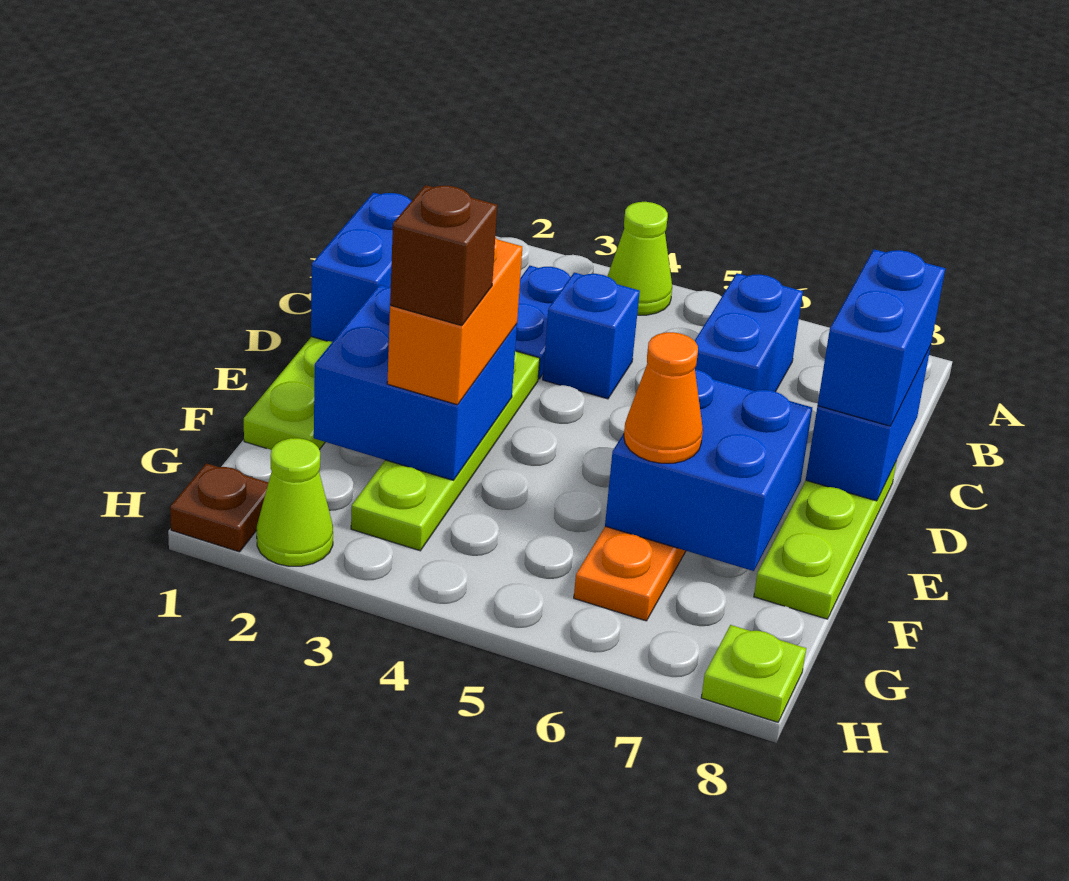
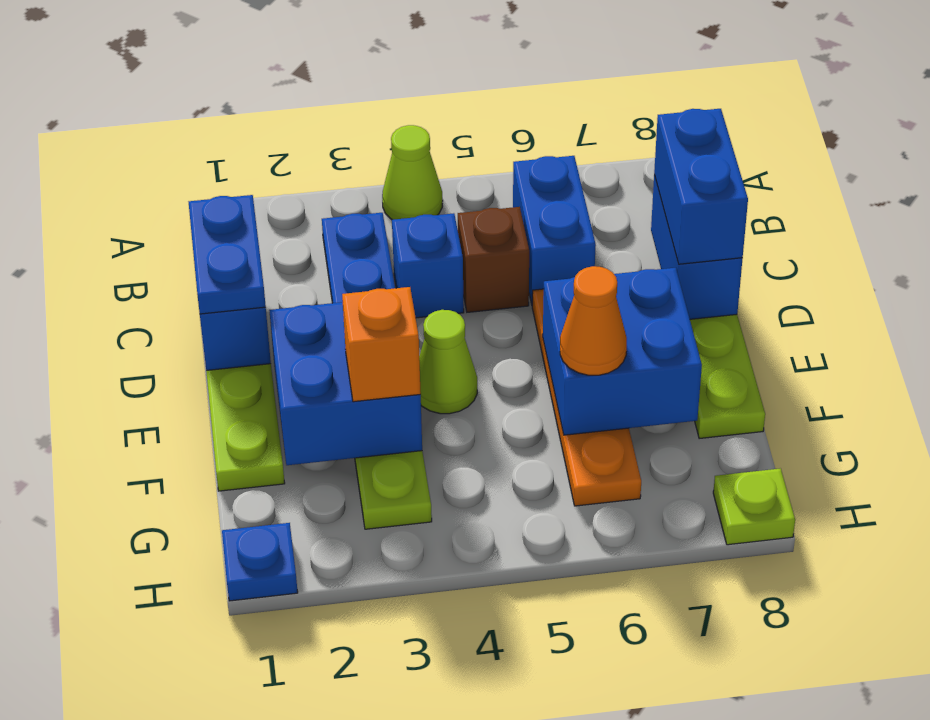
none -> blue 1x2 plate [189,195,266,314]
orange 1x2 brick [387,237,522,405] -> orange 1x1 brick [342,287,421,402]
brown 1x1 brick [390,185,497,326] -> brown 1x1 brick moved to [458,207,529,312]
brown 1x1 plate [170,463,269,552] -> blue 1x1 plate [222,523,298,601]
lime 1x1 cone [257,438,333,566] -> lime 1x1 cone moved to [419,310,477,414]

